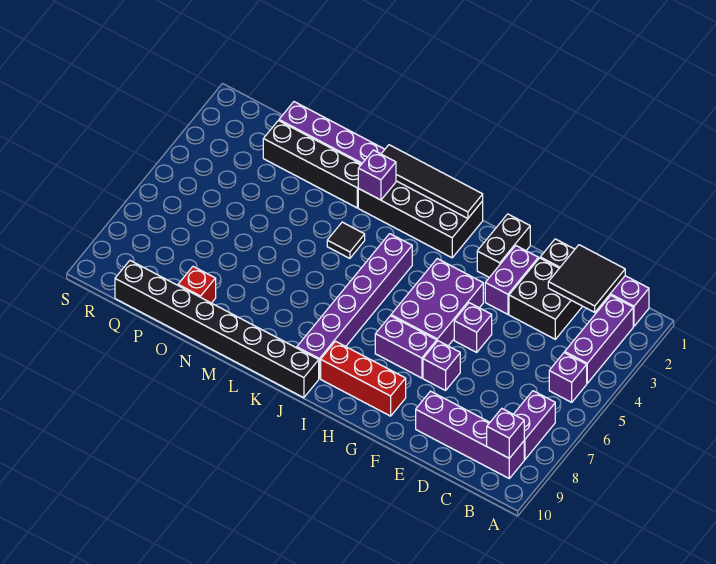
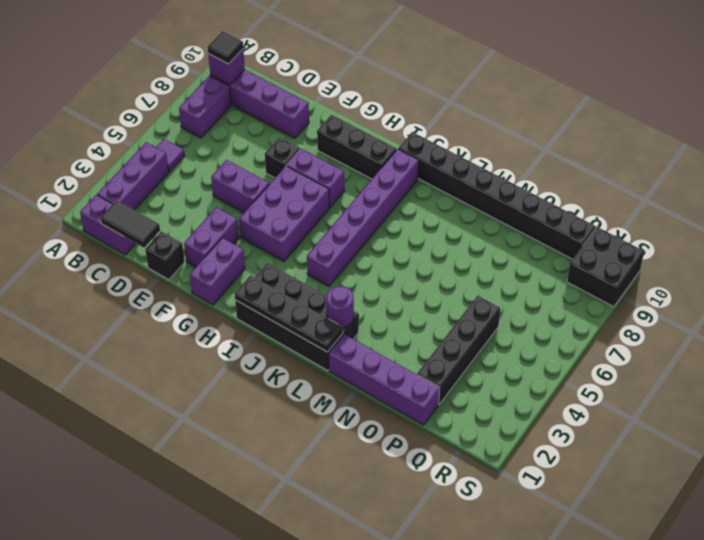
purple 1x1 brick [549,353,587,402] -> purple 1x1 tile [156,139,185,172]
black 2x2 tile [548,245,625,312] -> black 1x2 tile [101,200,160,248]
black 2x2 brick [509,258,583,339] -> black 2x2 brick moved to [567,227,644,307]
purple 1x1 brick [454,303,492,352] -> purple 1x2 brick [211,160,269,213]
purple 1x1 brick [423,341,460,391] -> black 1x1 brick [265,137,300,178]
black 1x2 brick [477,214,530,277] -> purple 1x2 brick [190,238,245,305]
red 1x3 brick [321,341,406,416] -> black 1x3 brick [317,115,396,179]
black 1x4 tile [382,145,483,218] -> black 1x4 plate [235,275,343,352]
purple 1x1 brick [358,150,396,200] -> purple 1x1 round brick [326,286,354,327]
black 1x1 tile [327,222,365,258] -> black 1x1 tile moved to [208,31,243,64]
black 1x4 brick [263,121,361,208] -> black 1x4 brick turned to [417,296,501,404]
red 1x1 brick [178,266,216,303] -> none

